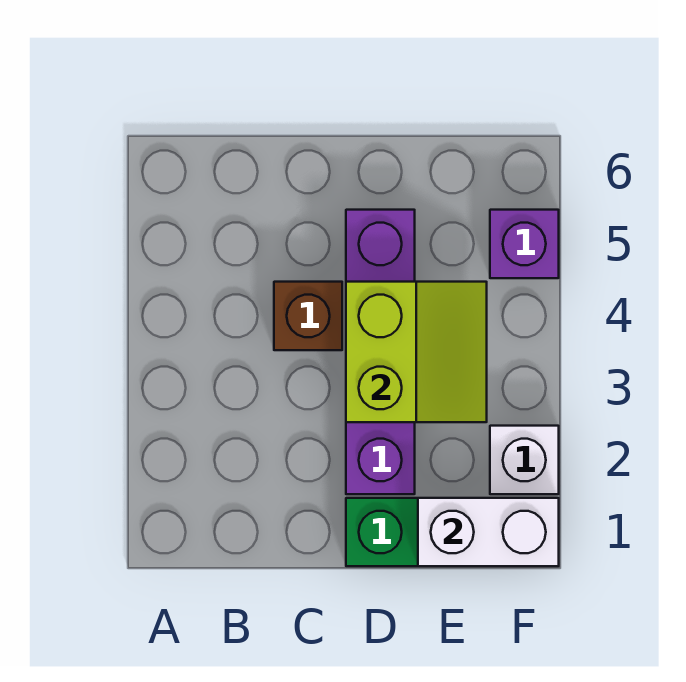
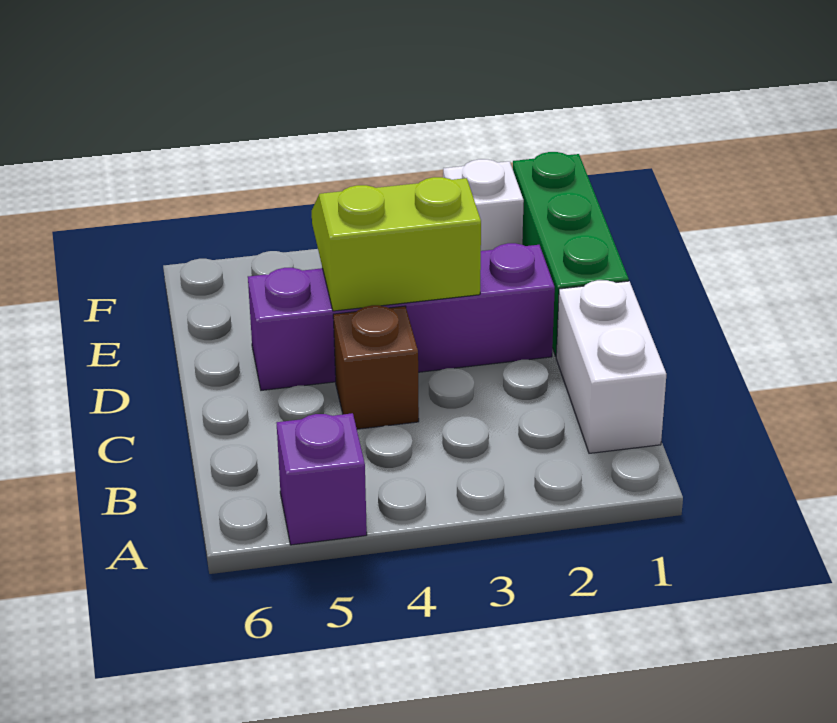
white 1x2 brick [418,498,559,566] -> white 1x2 brick moved to [556,280,666,453]
purple 1x1 brick [490,210,559,278] -> purple 1x1 brick moved to [277,413,367,545]

